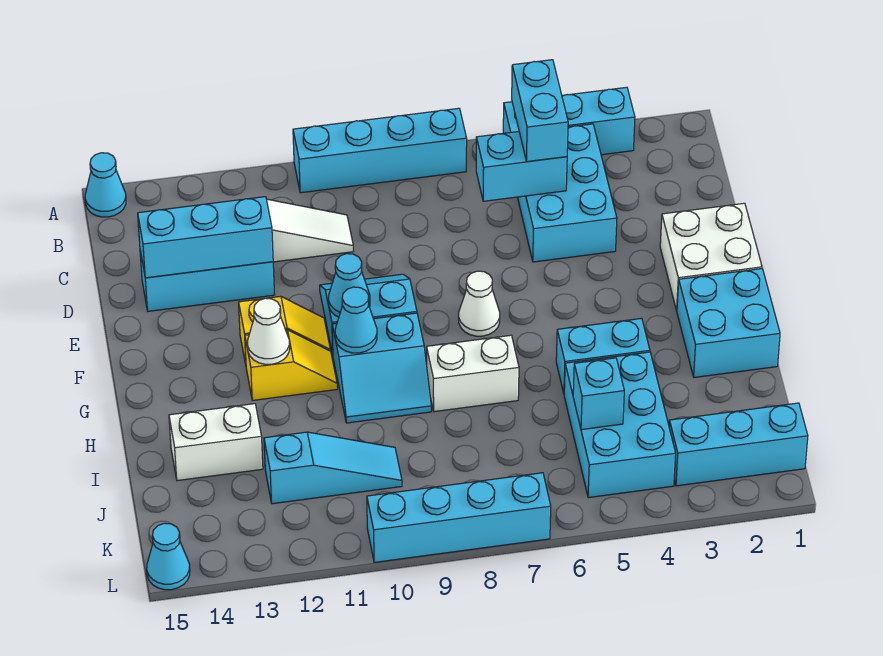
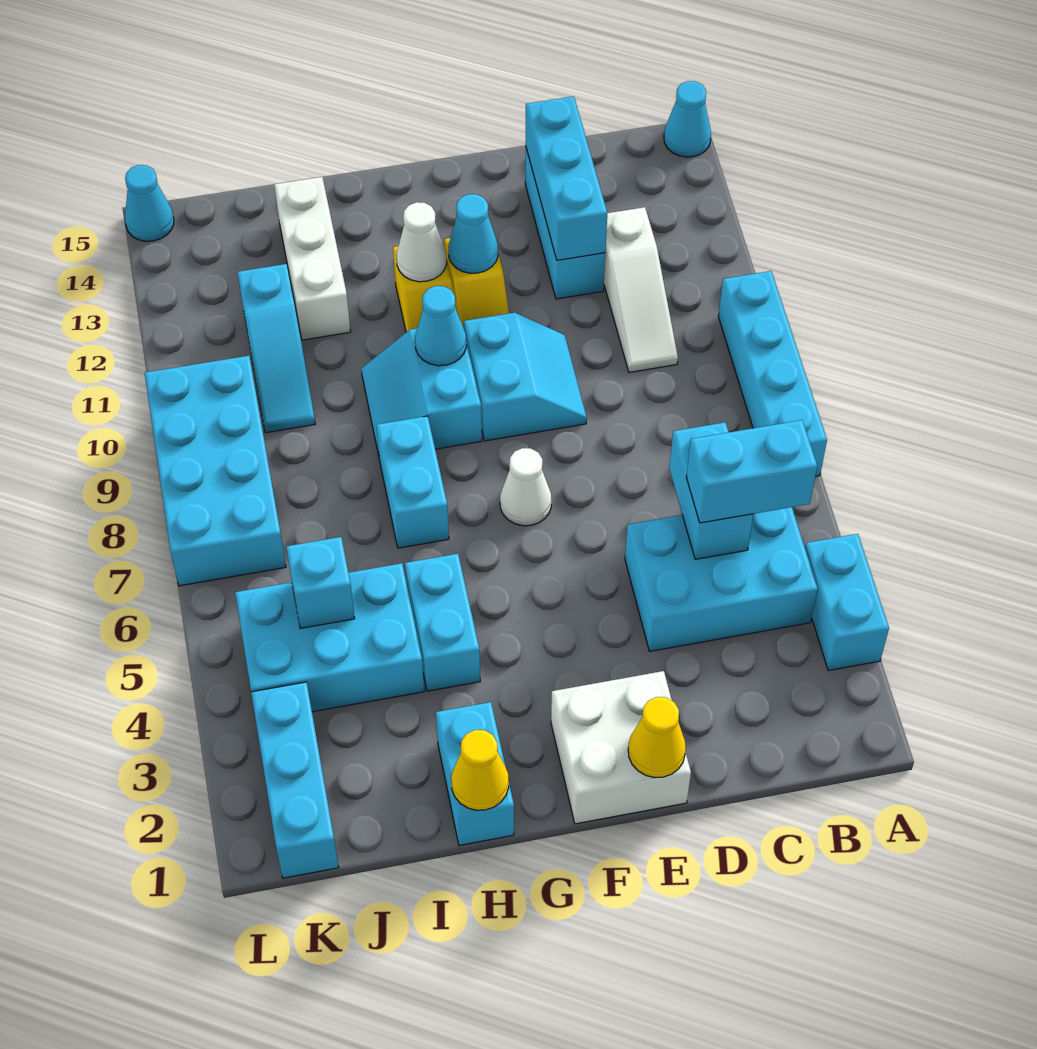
cyan 1x3 brick [503,87,635,155] -> cyan 1x2 brick [805,534,889,671]
none -> yellow 1x1 cone [628,697,686,778]
cyan 1x1 cone [329,254,370,317] -> cyan 1x1 cone moved to [448,194,498,273]
cyan 2x2 brick [677,269,780,377] -> cyan 1x2 brick [436,702,514,845]
none -> yellow 1x1 cone [451,730,509,810]
white 1x2 brick [427,335,519,412] -> cyan 1x2 brick [376,416,449,548]
white 1x2 brick [169,404,263,481] -> white 1x3 brick [274,177,351,340]
cyan 1x4 brick [367,473,551,562] -> cyan 2x4 brick [145,356,286,586]

